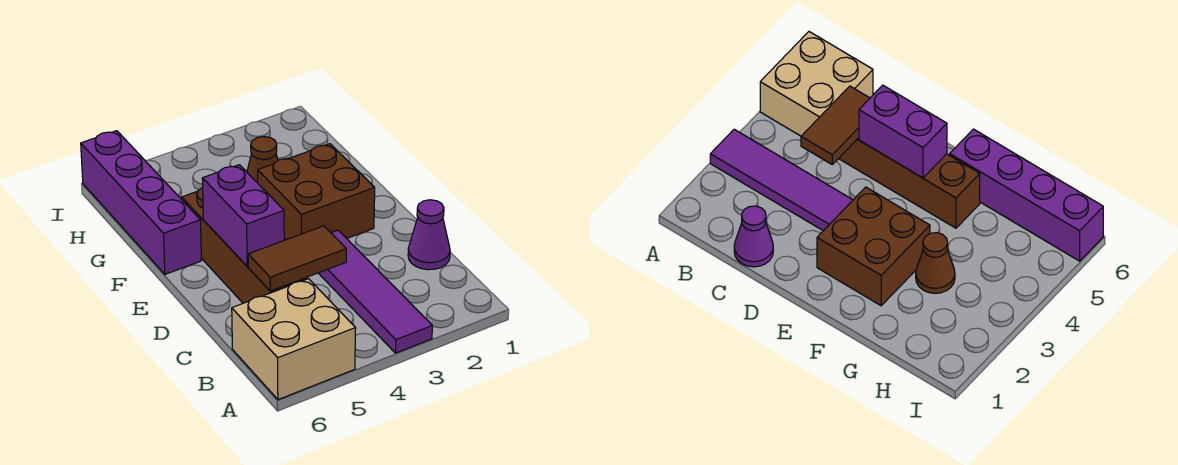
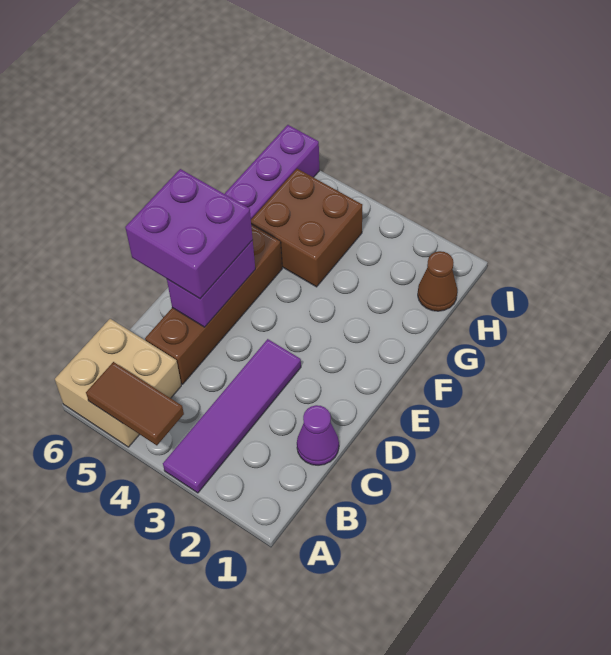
brown 1x2 tile [248,226,346,291] -> brown 1x2 tile moved to [86,362,184,445]
none -> purple 2x2 brick [125,169,253,299]
brown 2x2 brick [258,144,375,240] -> brown 2x2 brick moved to [251,169,362,287]
brown 1x1 cone [247,137,278,183] -> brown 1x1 cone moved to [418,251,457,311]

